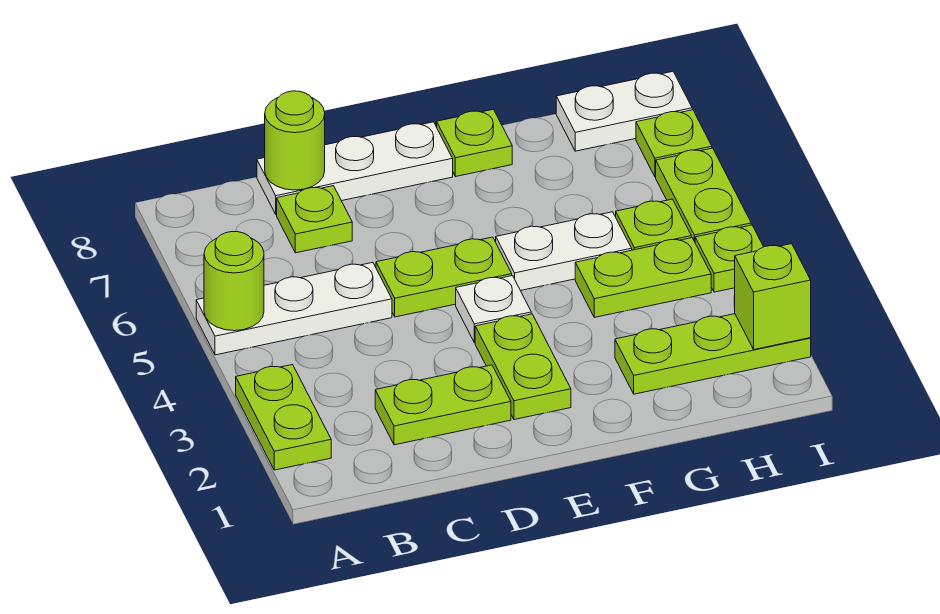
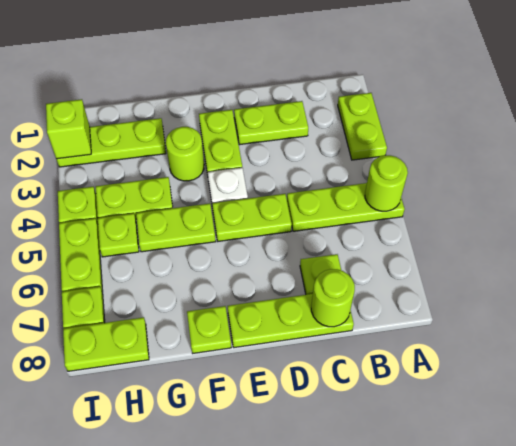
white 1x3 plate [196,263,392,355] -> lime 1x3 plate [287,183,404,231]
white 1x3 plate [257,122,453,214] -> lime 1x3 plate [228,294,354,348]
none -> lime 1x1 round brick [166,127,204,181]
white 1x2 plate [496,212,632,291] -> lime 1x2 plate [136,203,216,252]
white 1x2 plate [556,71,692,151] -> lime 1x2 plate [63,317,149,371]

